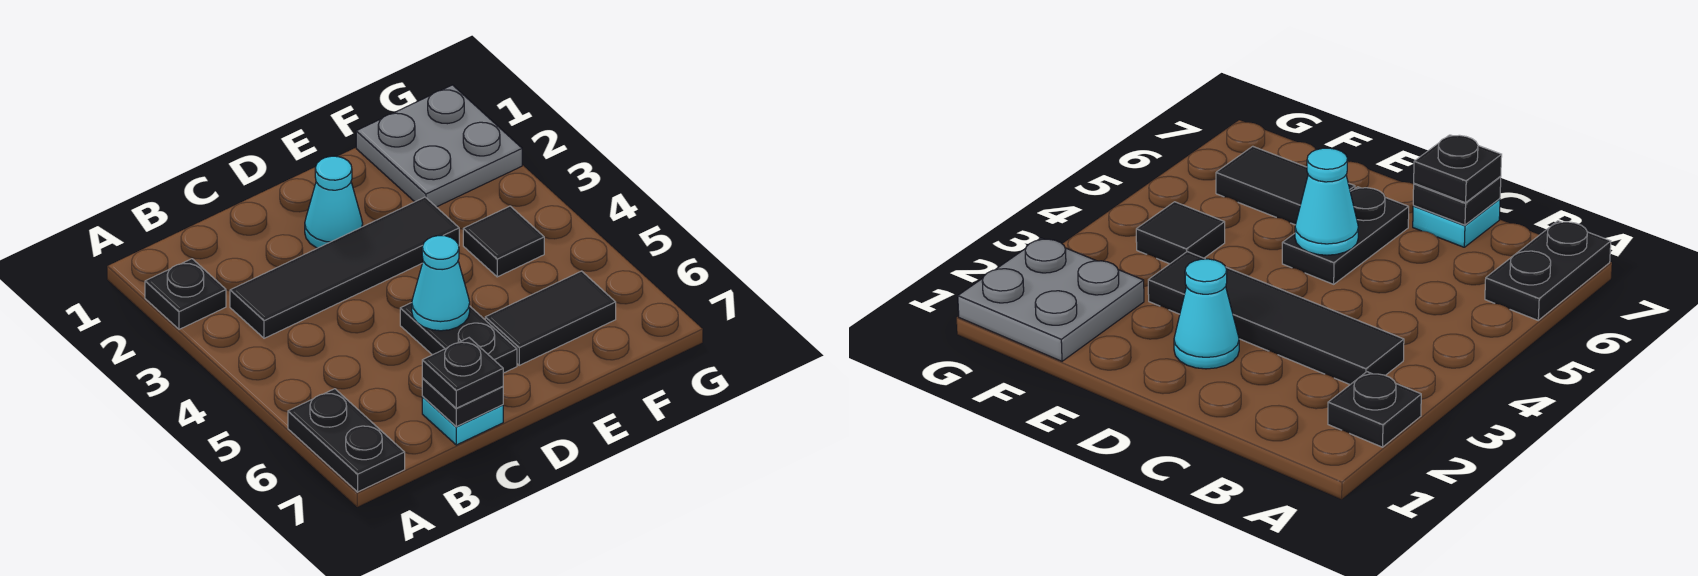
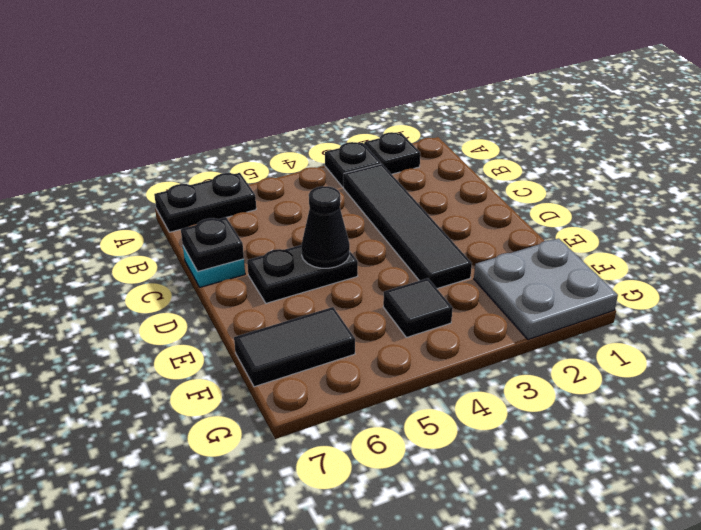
black 1x1 plate [422,338,503,408] -> black 1x1 plate moved to [325,142,381,187]
cyan 1x1 cone [305,156,363,248] -> none
cyan 1x1 cone [412,236,470,331] -> black 1x1 cone [301,186,350,268]
black 1x2 tile [485,271,616,365] -> black 1x2 tile turned to [234,307,355,387]

